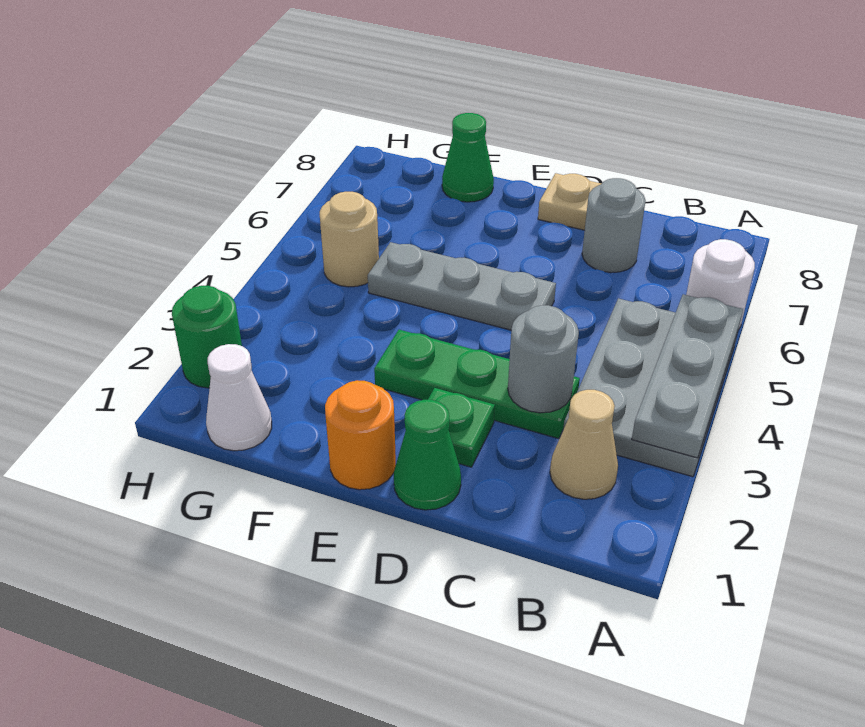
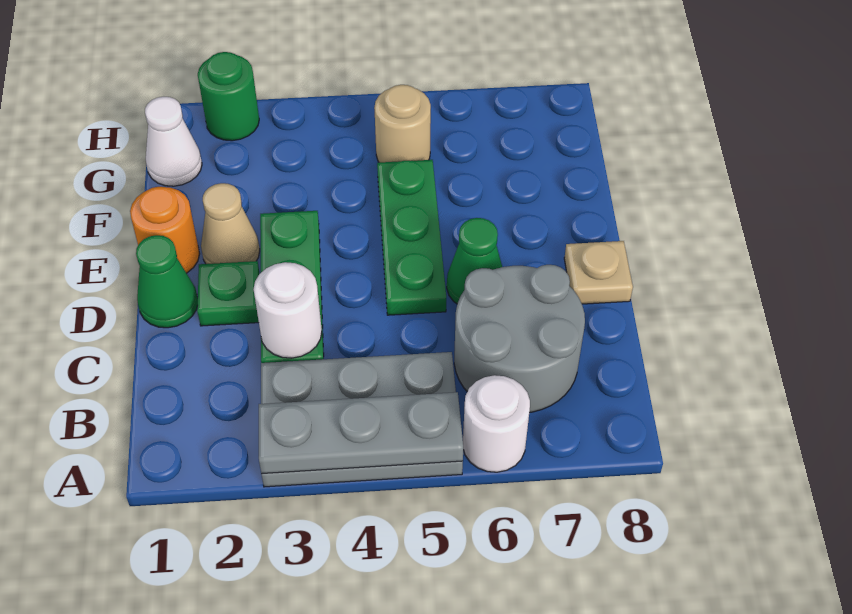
tan 1x1 cone [550,390,618,499] -> tan 1x1 cone moved to [201,183,260,264]
grey 1x1 round brick [508,305,579,413] -> white 1x1 round brick [253,262,322,358]
grey 1x1 round brick [582,178,646,273] -> grey 2x2 round brick [454,265,585,413]
grey 1x3 plate [368,242,556,330] -> green 1x3 plate [377,160,446,315]
green 1x1 cone [442,113,494,202] -> green 1x1 cone moved to [447,218,502,304]

